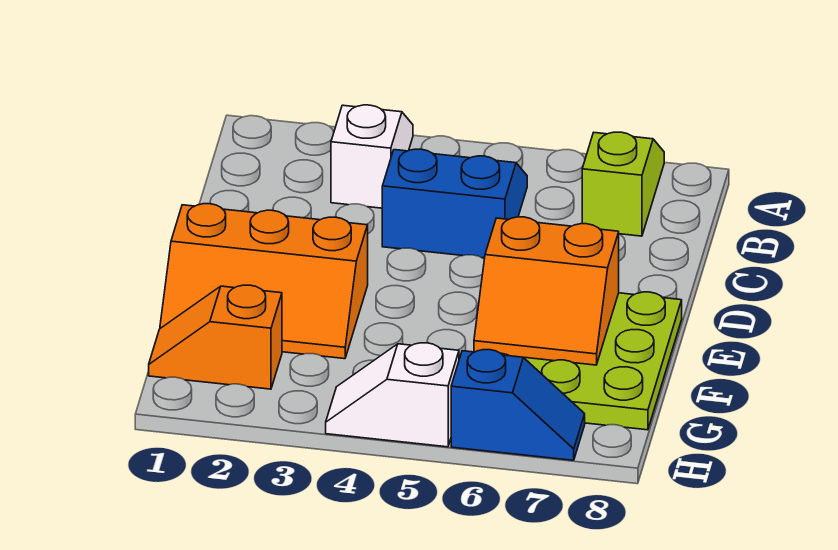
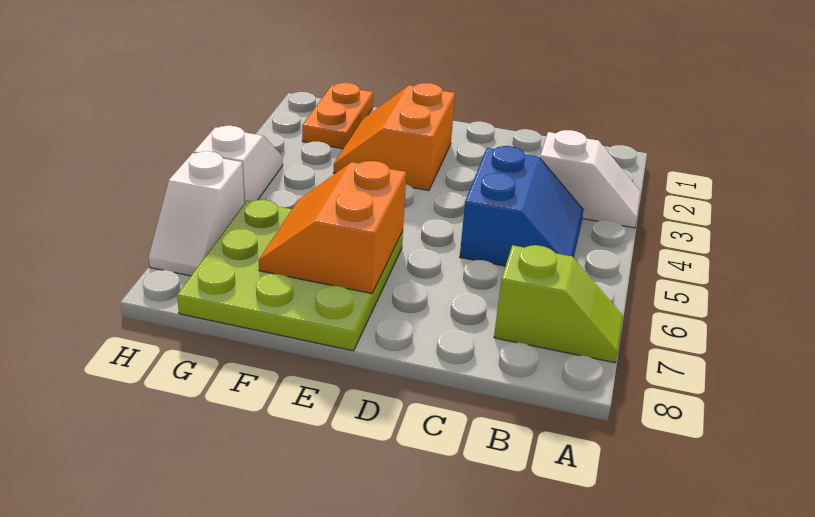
orange 2x3 slope [160,204,368,359] -> orange 2x2 slope [333,83,455,191]
orange 1x2 slope [149,285,282,389] -> orange 1x2 plate [302,83,373,149]
blue 1x2 slope [451,350,585,460] -> white 1x2 slope [149,151,244,276]

